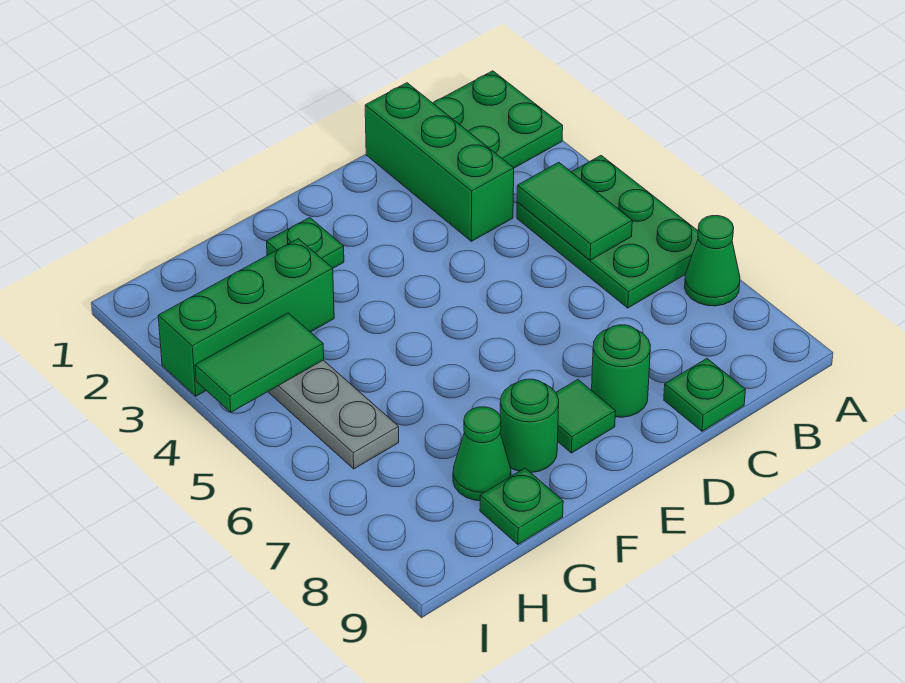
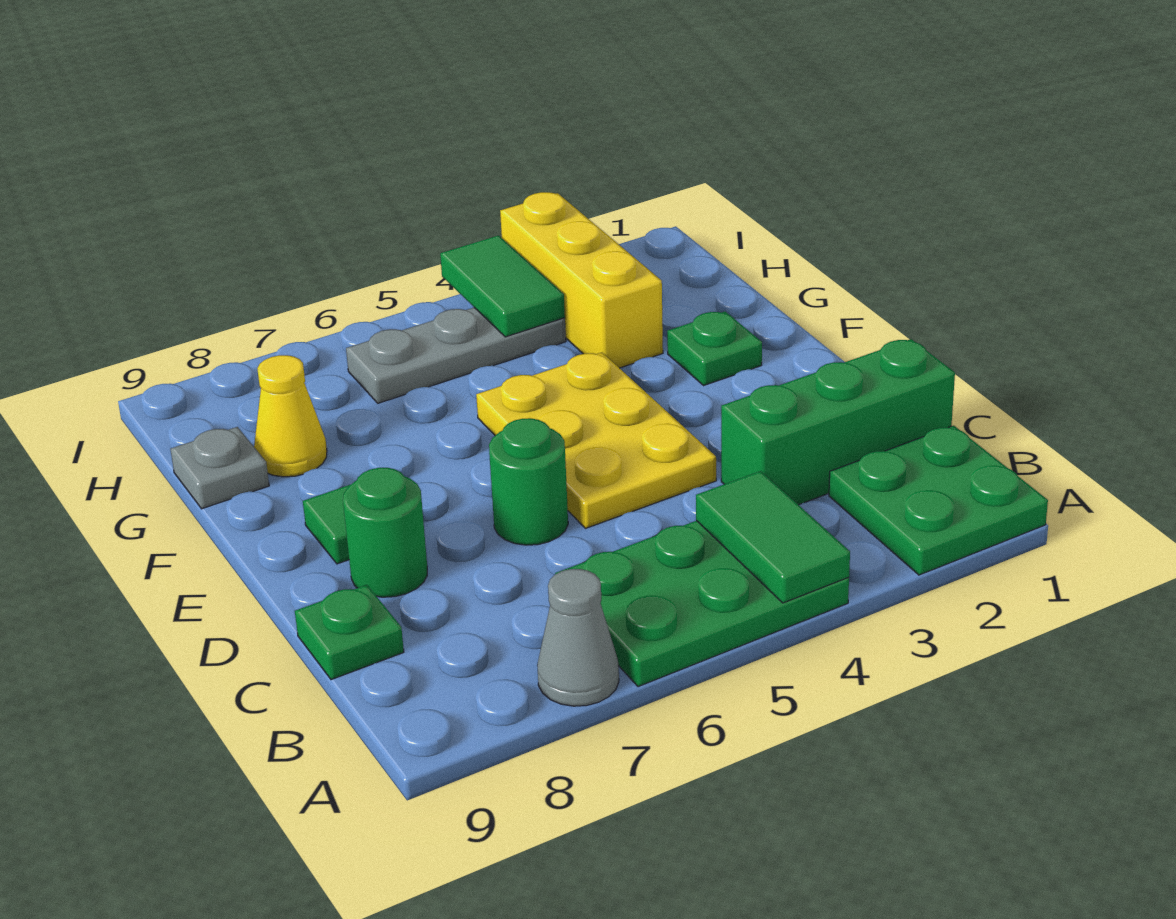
green 1x1 cone [685,216,740,306] -> grey 1x1 cone [537,569,619,706]
green 1x2 tile [517,162,632,260] -> green 1x2 tile turned to [696,471,850,603]
none -> yellow 2x3 plate [476,352,716,528]
green 1x1 round brick [500,379,559,473] -> green 1x1 round brick moved to [489,418,568,545]
green 1x3 brick [158,239,334,396] -> yellow 1x3 brick [500,192,663,368]
green 1x1 cone [453,407,511,501] -> yellow 1x1 cone [254,355,327,477]
green 1x1 plate [480,468,563,544] -> grey 1x1 plate [170,427,269,509]

